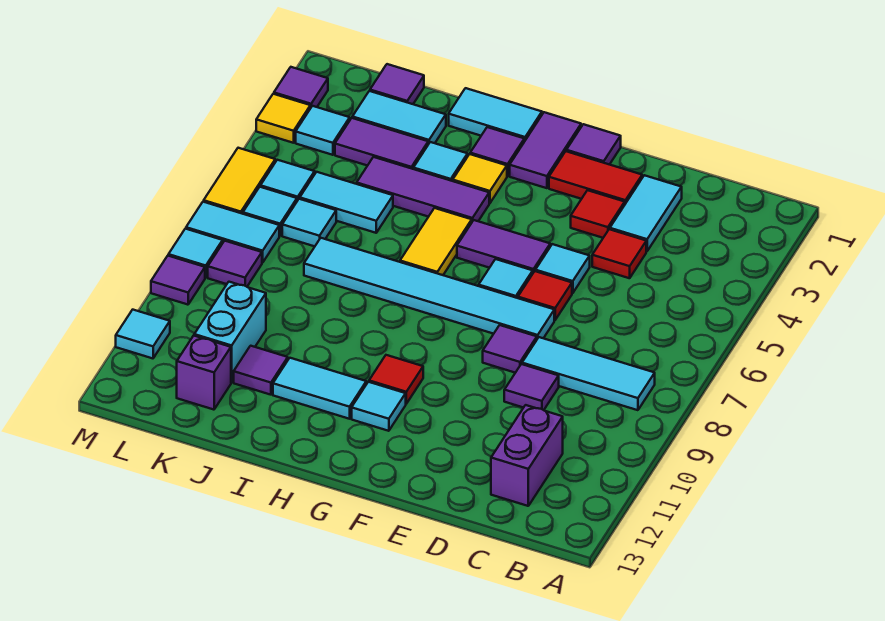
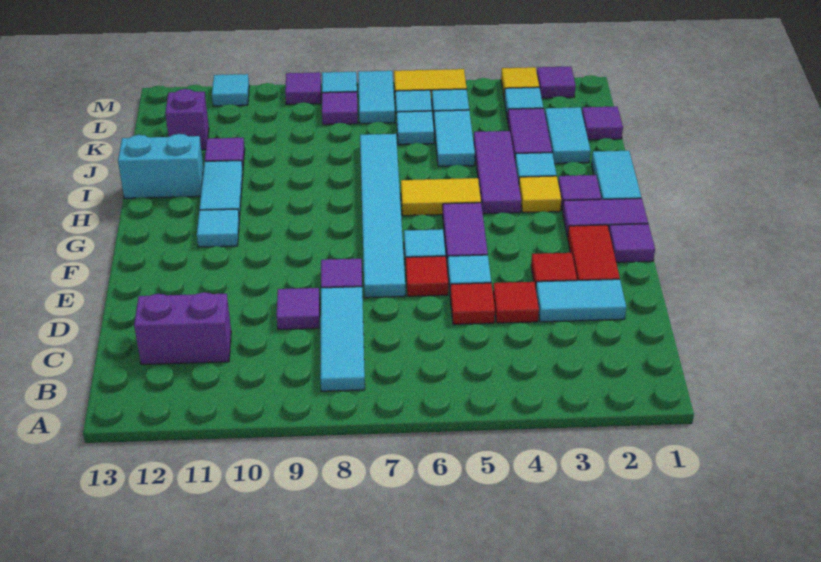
red 1x1 tile [369,355,423,404] -> red 1x1 tile moved to [450,283,495,324]
cyan 1x2 brick [194,282,266,383] -> cyan 1x2 brick moved to [118,134,204,198]

